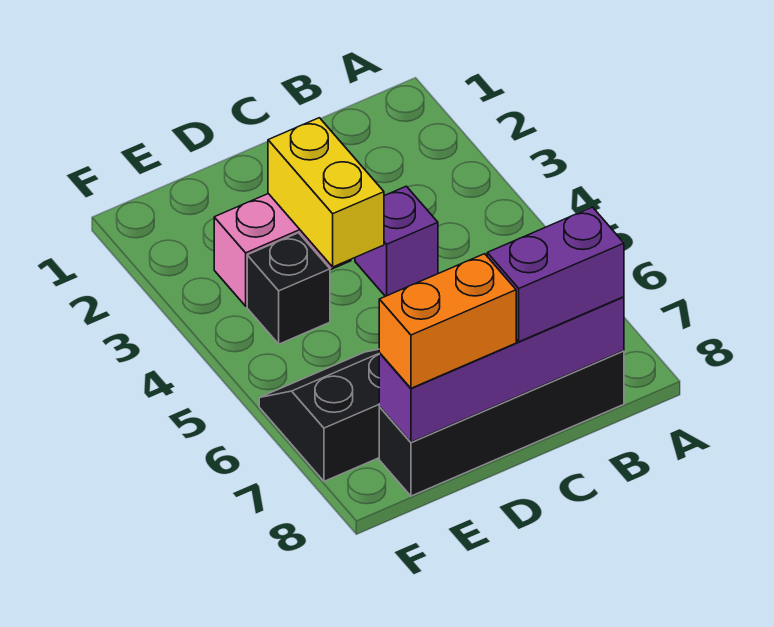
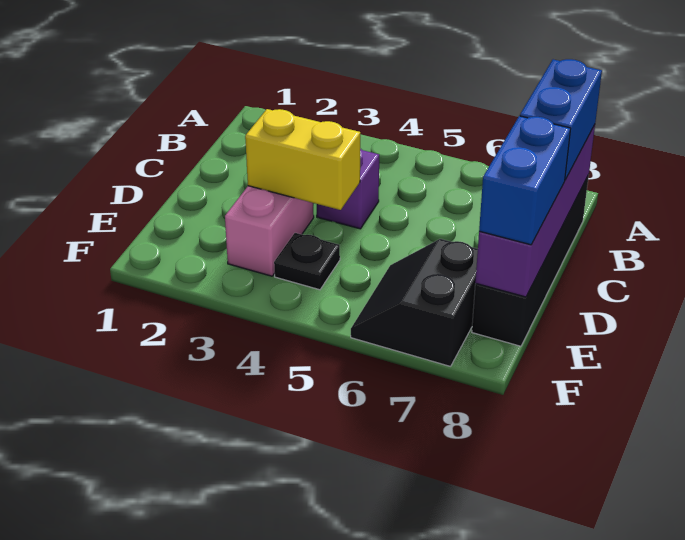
purple 1x2 brick [487,207,624,342] -> blue 1x2 brick [520,59,602,180]
orange 1x2 brick [379,254,516,388] -> blue 1x2 brick [479,116,571,245]
black 1x1 brick [247,233,330,344] -> black 1x1 plate [274,233,340,290]

